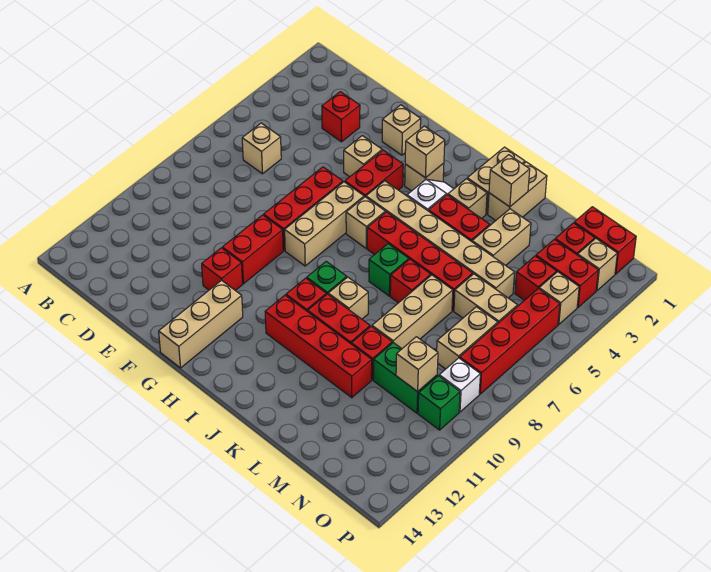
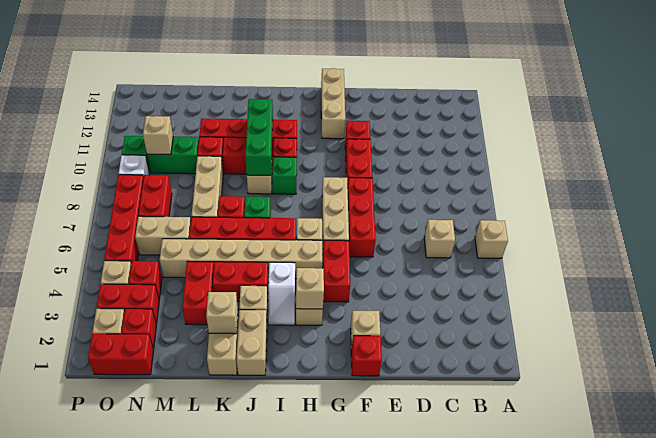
red 1x1 brick [322,92,360,142] -> red 1x1 brick moved to [351,336,382,376]
tan 1x1 brick [344,136,382,177] -> tan 1x1 brick moved to [475,220,508,258]
none -> green 1x3 brick [245,99,273,175]
tan 1x2 brick [472,209,531,265] -> red 1x2 brick [182,261,214,325]
tan 1x2 brick [437,307,498,369] -> red 1x2 brick [138,175,172,217]

